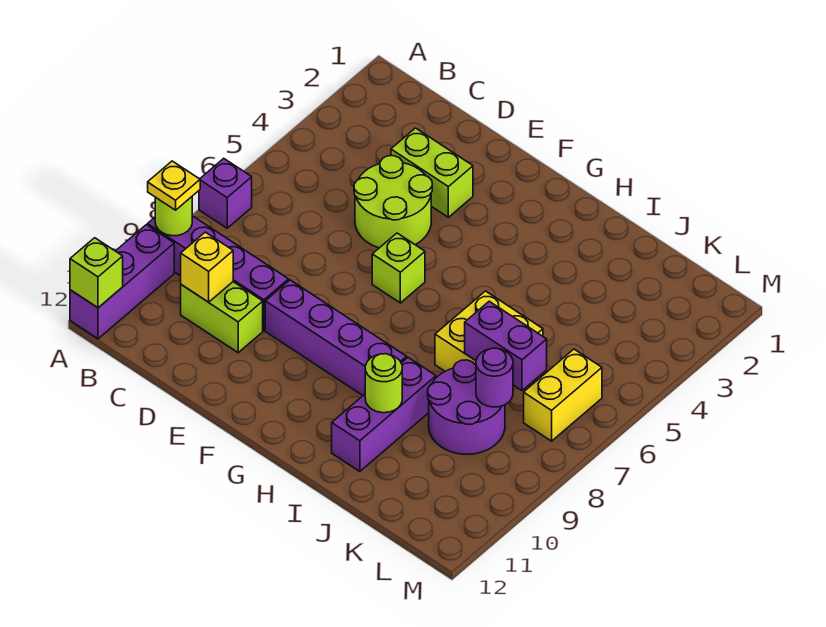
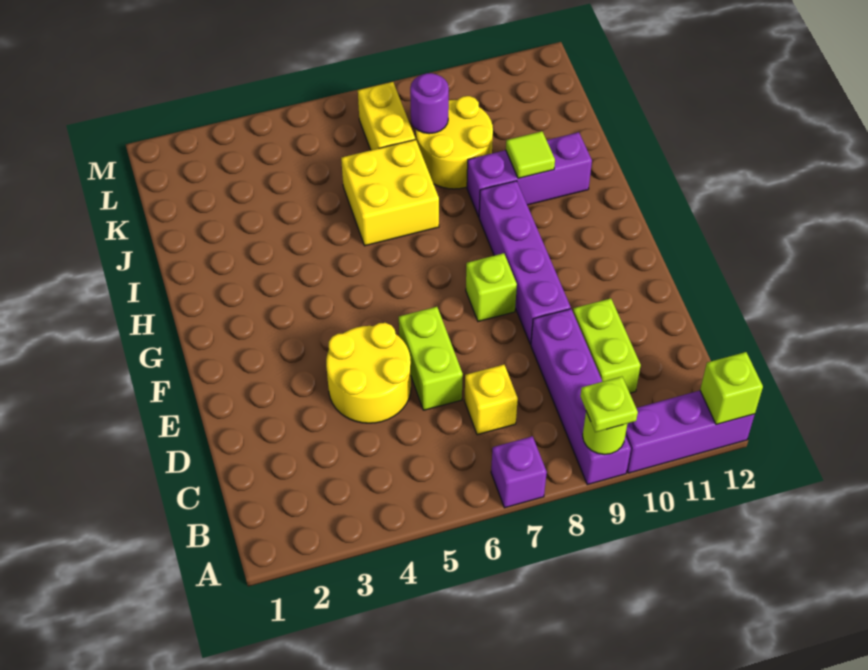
yellow 1x1 plate [148,161,200,210] -> lime 1x1 plate [580,377,638,432]
yellow 1x1 brick [181,232,233,302] -> yellow 1x1 brick moved to [464,365,518,435]
lime 1x2 brick [391,128,473,217] -> lime 1x2 brick moved to [399,307,463,410]
lime 2x2 round brick [354,156,432,248] -> yellow 2x2 round brick [326,323,411,423]
lime 1x1 brick [372,233,425,303] -> lime 1x1 brick moved to [466,253,517,321]
lime 1x1 round brick [365,354,402,413] -> lime 1x1 tile [506,131,555,178]
purple 1x2 brick [465,301,547,391] -> none
purple 2x2 round brick [428,360,505,454] -> yellow 2x2 round brick [416,96,493,189]
yellow 1x2 brick [524,349,602,441] -> yellow 1x2 brick turned to [358,82,415,150]

